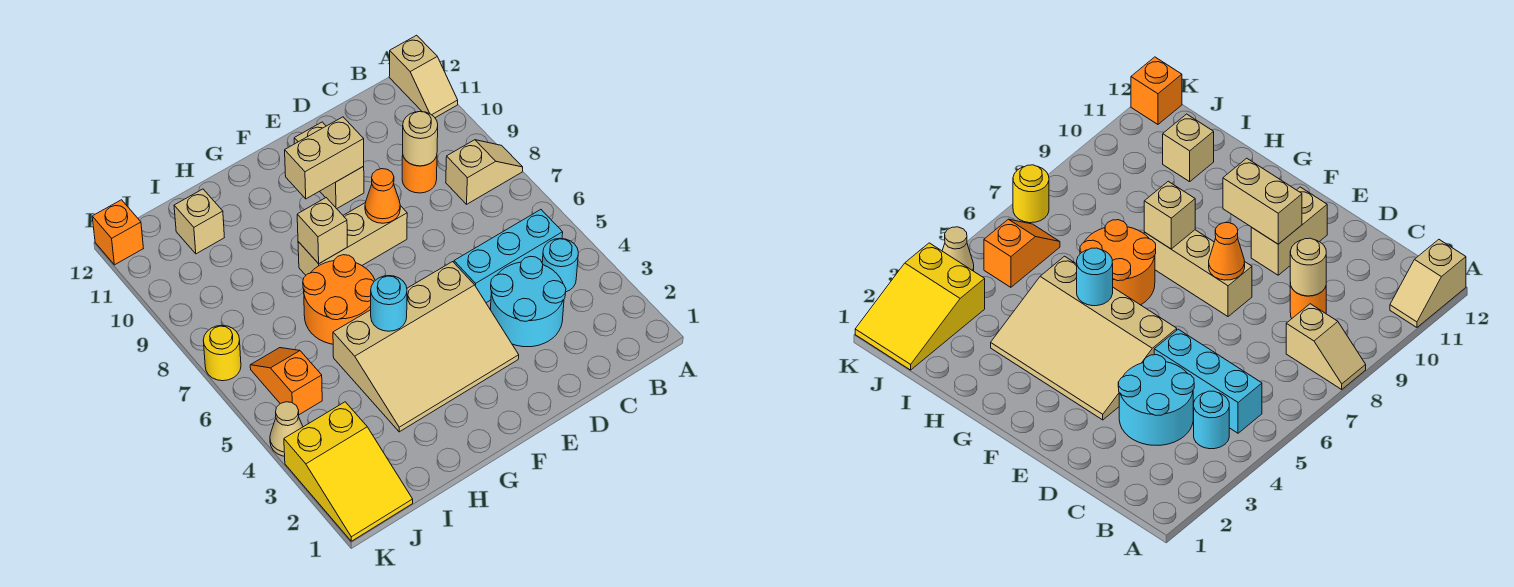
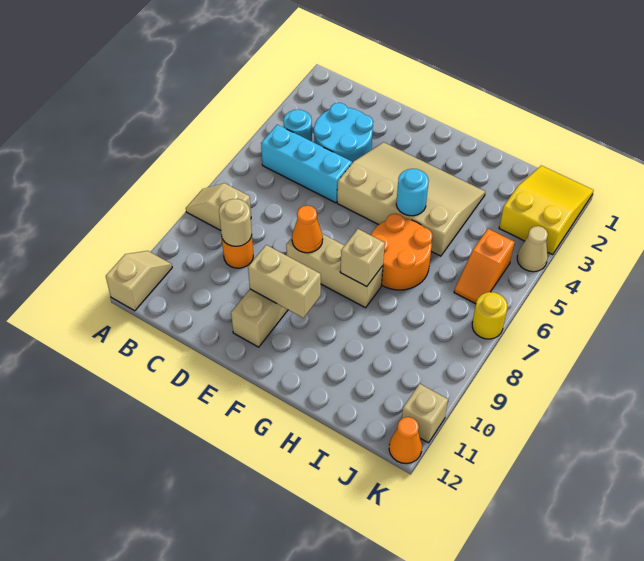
tan 1x1 brick [174,189,224,254] -> tan 1x1 brick moved to [402,384,448,443]
orange 1x1 brick [92,200,143,265] -> orange 1x1 cone [389,417,422,464]

